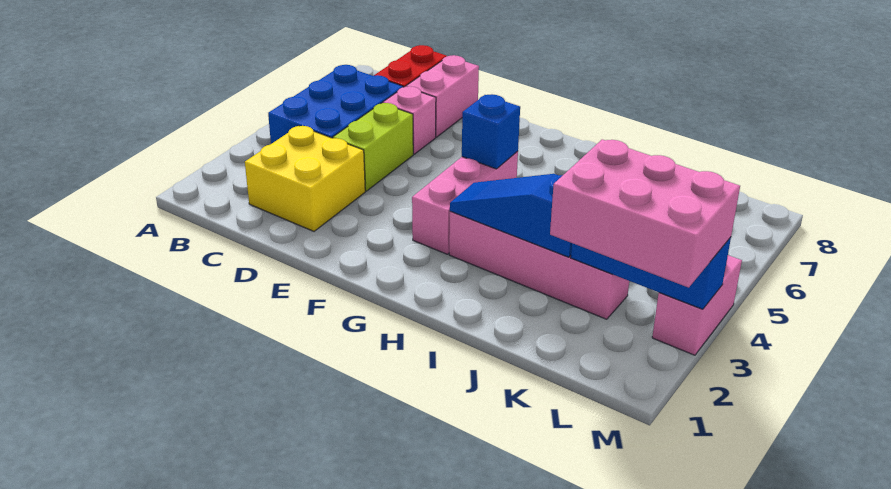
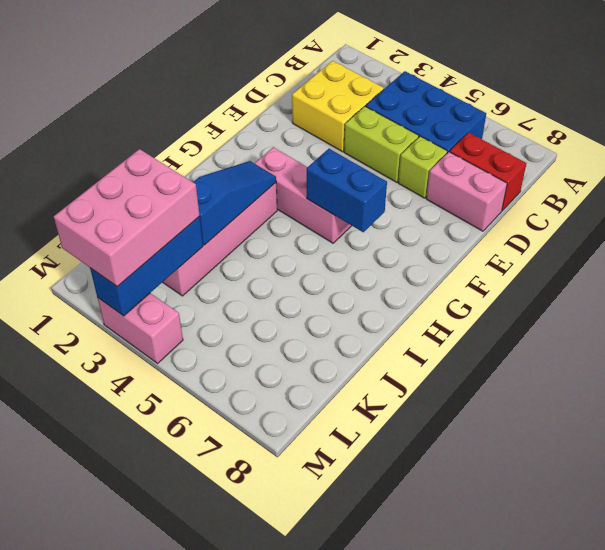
pink 1x1 brick [383,86,436,154] -> lime 1x1 brick [398,136,448,198]
blue 1x1 brick [462,94,520,169] -> blue 1x2 brick [307,149,387,232]

